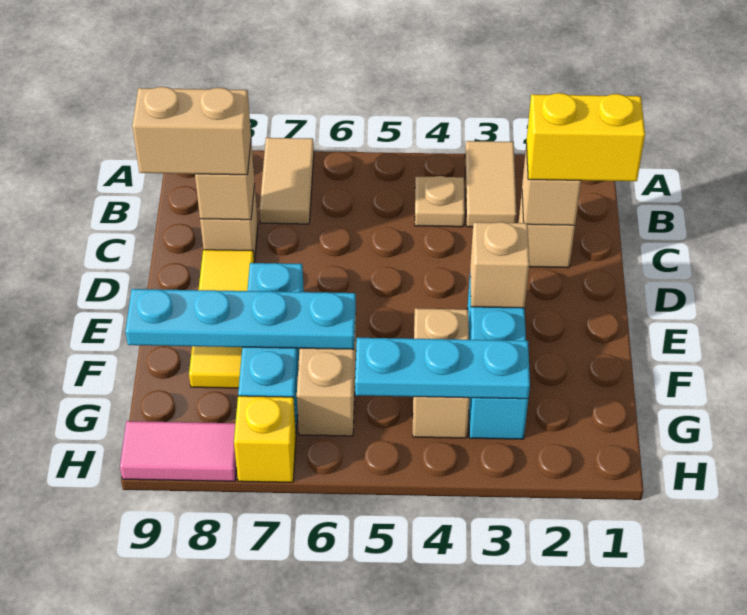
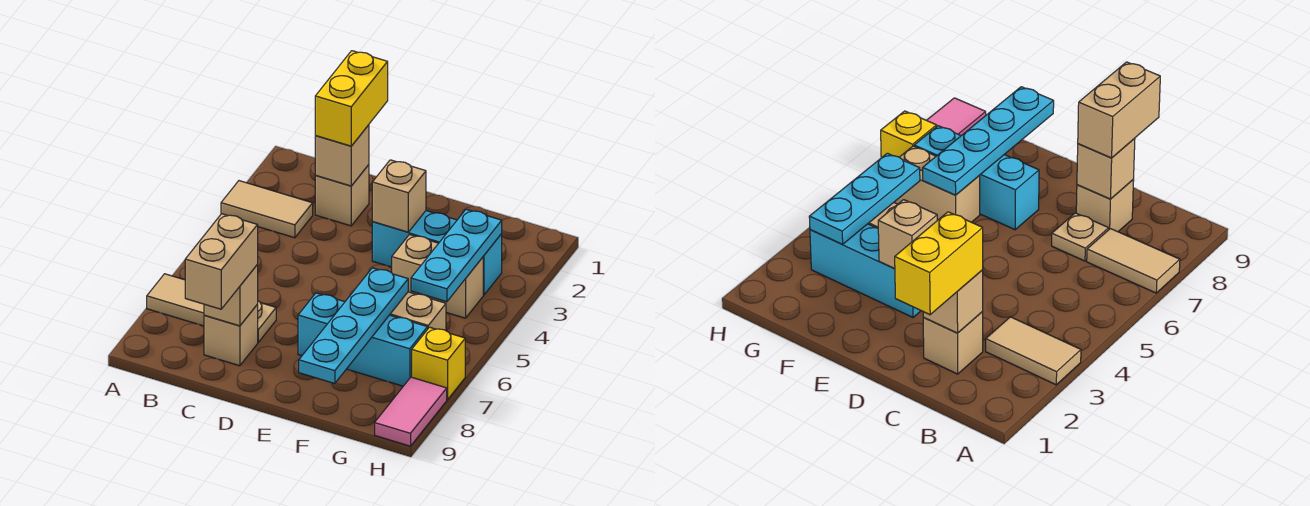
tan 1x1 plate [415,176,465,227] -> tan 1x1 plate moved to [257,301,276,342]
yellow 1x3 tile [189,250,254,388] -> none

